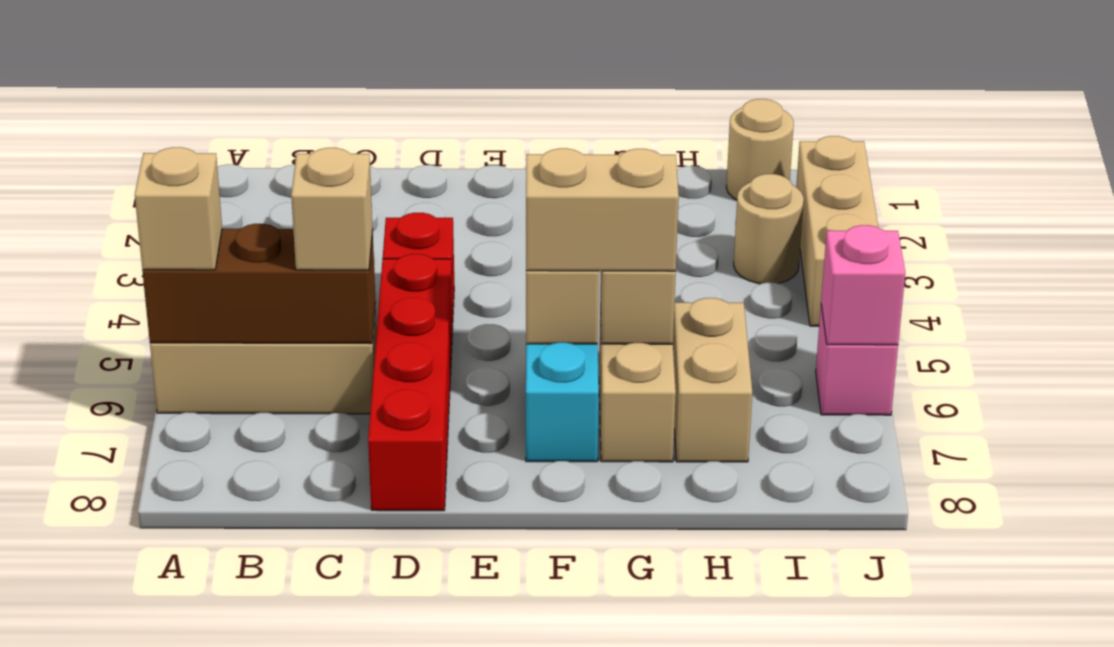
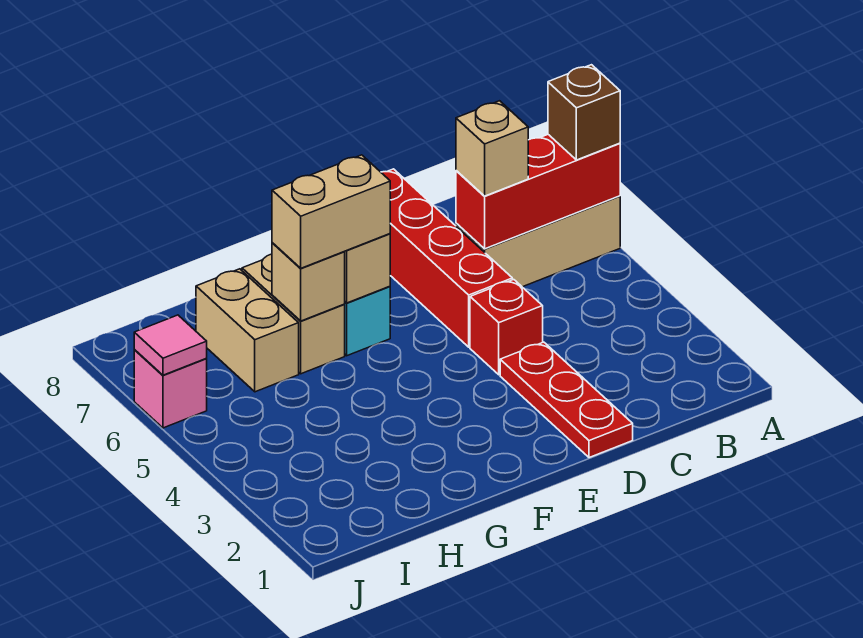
brown 1x3 brick [142,224,375,344] -> red 1x3 brick [456,135,620,249]
tan 1x1 brick [135,147,222,270] -> brown 1x1 brick [548,65,620,160]
none -> red 1x3 plate [500,342,633,458]
tan 1x1 round brick [726,99,794,200] -> none
tan 1x1 round brick [734,174,804,284] -> none
tan 1x3 brick [796,136,878,326] -> none
pink 1x1 brick [821,225,905,345] -> pink 1x1 tile [134,315,207,375]

